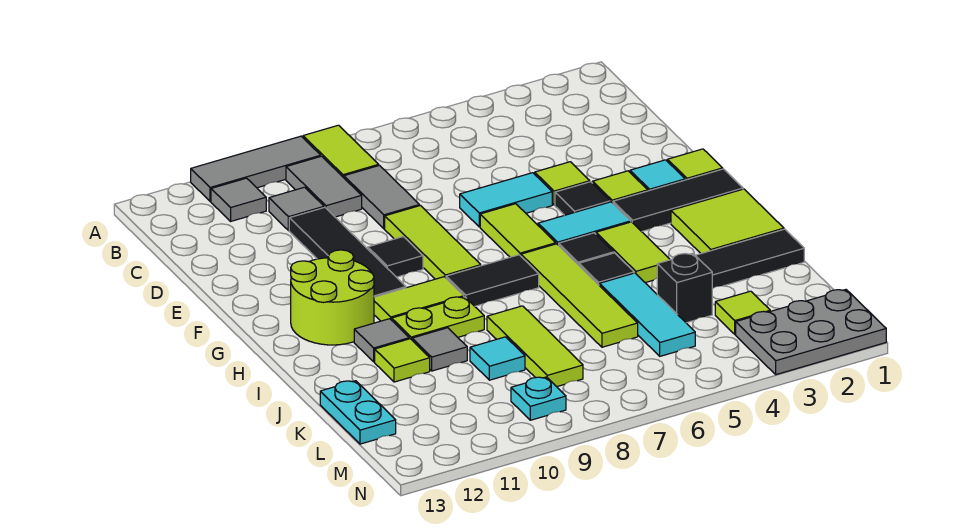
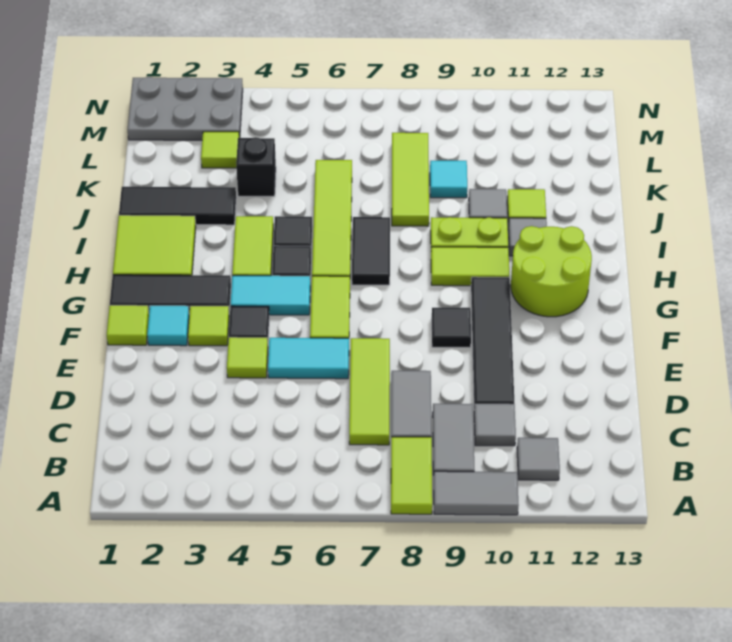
grey 1x3 tile [191,136,321,201] -> grey 1x2 tile [434,471,519,515]
lime 1x3 tile [385,206,481,279] -> lime 1x3 tile moved to [349,338,390,445]
black 1x2 tile [446,255,539,306] -> black 1x2 tile turned to [352,217,390,285]
cyan 1x3 tile [599,273,695,356] -> none
cyan 1x2 plate [320,381,396,444] -> none
cyan 1x1 plate [511,377,566,420] -> none

